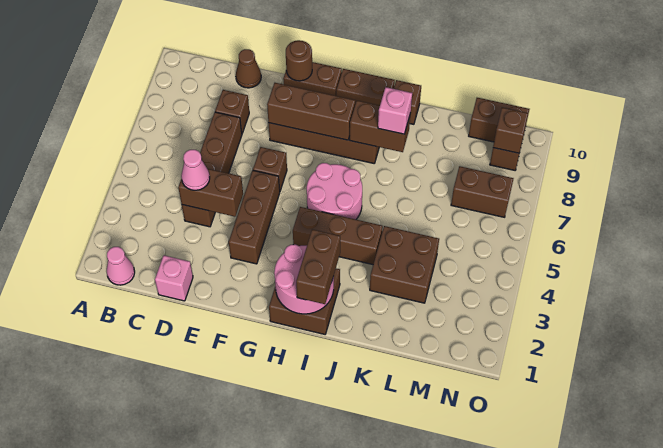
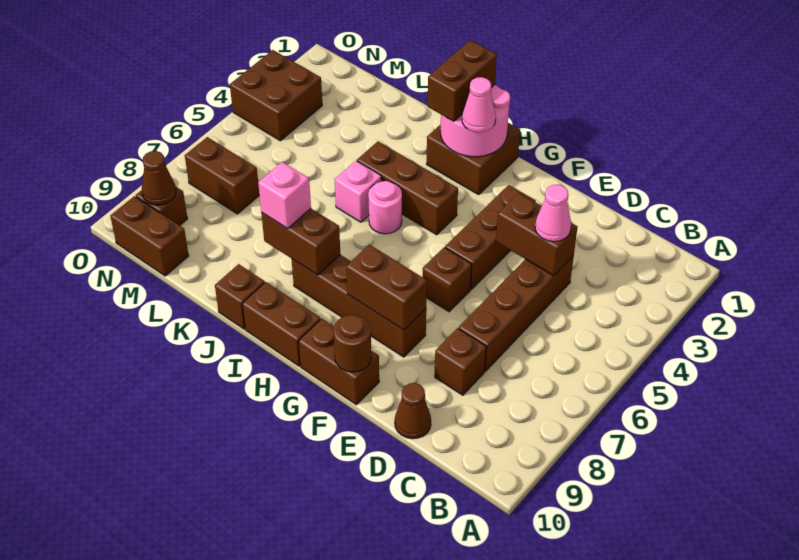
pink 1x1 cone [107,247,135,285] -> pink 1x1 cone moved to [462,77,496,132]
pink 1x1 brick [155,255,193,301] -> pink 1x1 brick moved to [335,161,382,222]
brown 1x3 brick [267,83,355,140] -> brown 1x2 brick [346,245,427,330]
pink 2x2 round brick [307,163,362,219] -> pink 1x1 round brick [368,181,402,234]
brown 2x2 brick [370,226,439,303] -> brown 2x2 brick moved to [230,50,322,141]
brown 1x1 brick [493,107,529,153] -> brown 1x1 cone [142,151,176,205]

